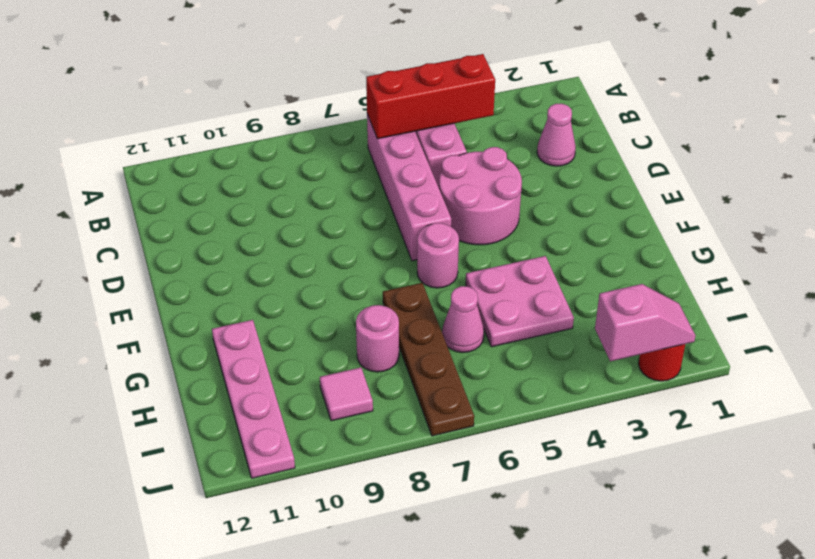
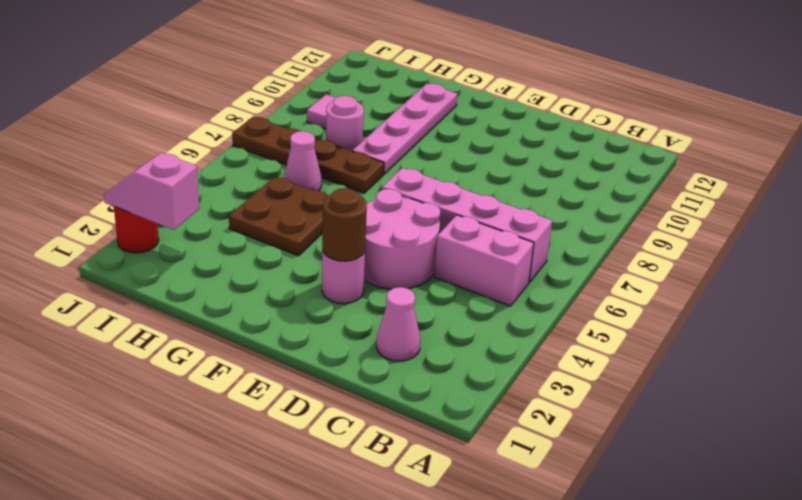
red 1x3 brick [366,54,495,139] -> none
none -> brown 1x1 round brick [322,188,367,261]
pink 1x1 round brick [417,223,459,288] -> pink 1x1 round brick moved to [322,250,365,304]
pink 2x2 plate [466,256,574,347] -> brown 2x2 plate [229,177,327,256]
pink 1x4 plate [212,320,295,478] -> pink 1x4 plate turned to [352,84,457,174]
pink 1x2 slope [595,284,696,361] -> pink 1x2 slope turned to [104,153,199,230]

